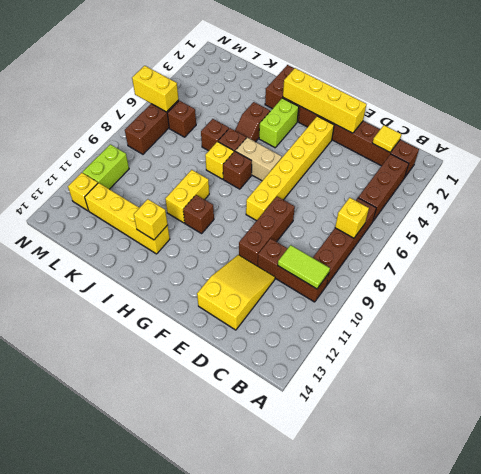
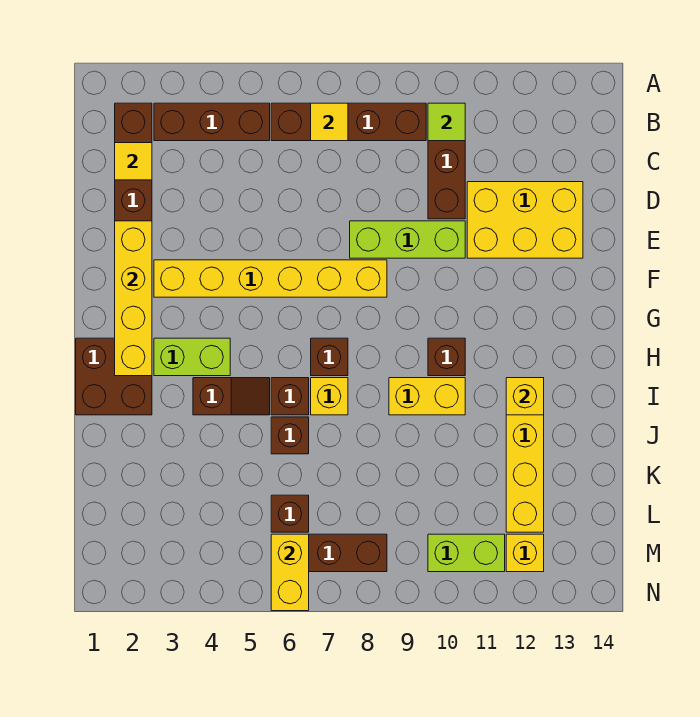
yellow 1x1 brick [335,198,369,238] -> yellow 1x1 tile [311,103,348,141]
lime 1x2 tile [278,245,330,289] -> lime 1x1 tile [428,103,465,141]
yellow 2x3 slope [197,255,275,330] -> yellow 2x3 brick [467,182,583,258]
brown 1x3 brick [239,196,295,266] -> lime 1x3 brick [350,221,465,258]
tan 1x2 brick [236,138,282,181] -> none

